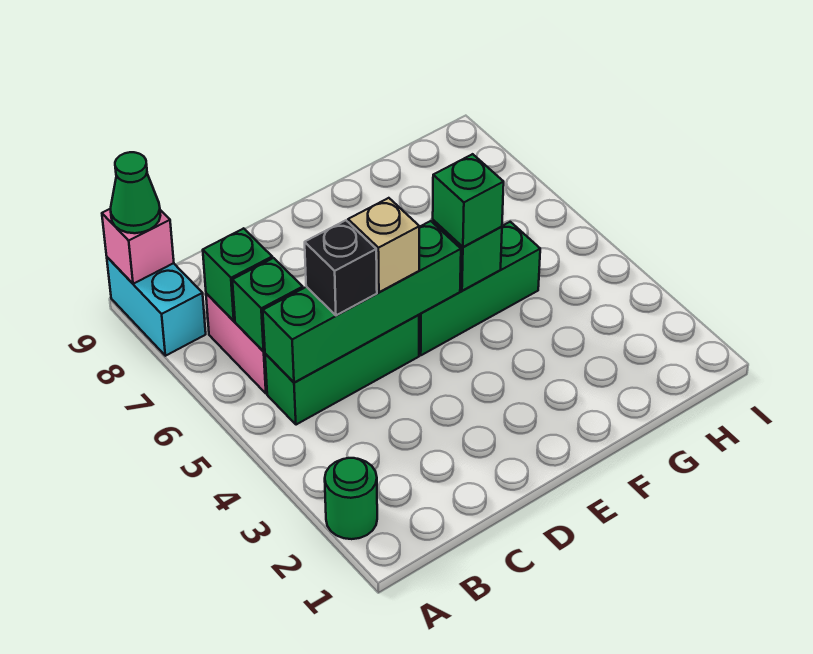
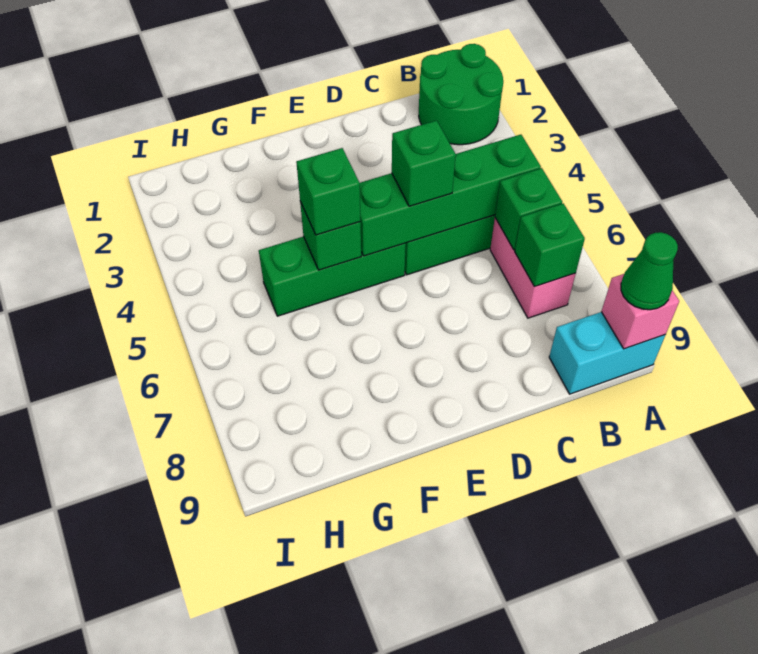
green 1x1 round brick [325,458,377,539] -> green 2x2 round brick [419,44,503,145]
cyan 1x2 brick [107,257,206,356] -> cyan 1x2 brick turned to [549,312,665,394]
black 1x1 brick [305,220,377,316] -> none
tan 1x1 brick [348,198,419,292] -> green 1x1 brick [392,121,456,206]

